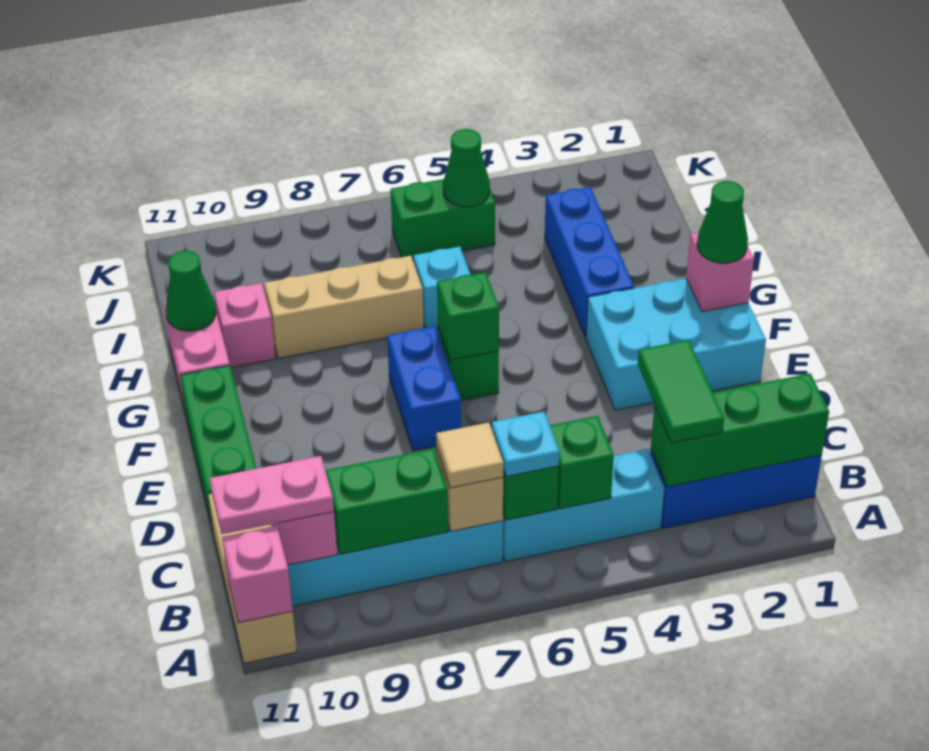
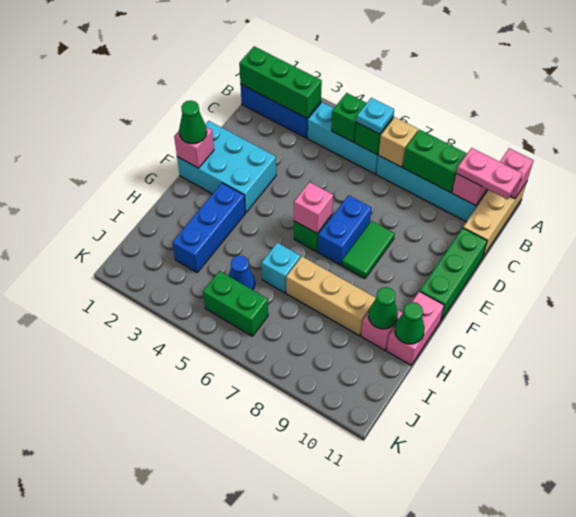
green 1x2 tile [638,340,724,443] -> green 1x2 tile moved to [342,221,395,279]
tan 1x1 tile [436,423,503,488] -> none
green 1x1 brick [437,272,499,360] -> pink 1x1 brick [294,182,333,233]
none -> blue 1x1 cone [229,255,255,290]
green 1x1 cone [443,129,490,207] -> green 1x1 cone moved to [368,287,398,329]

